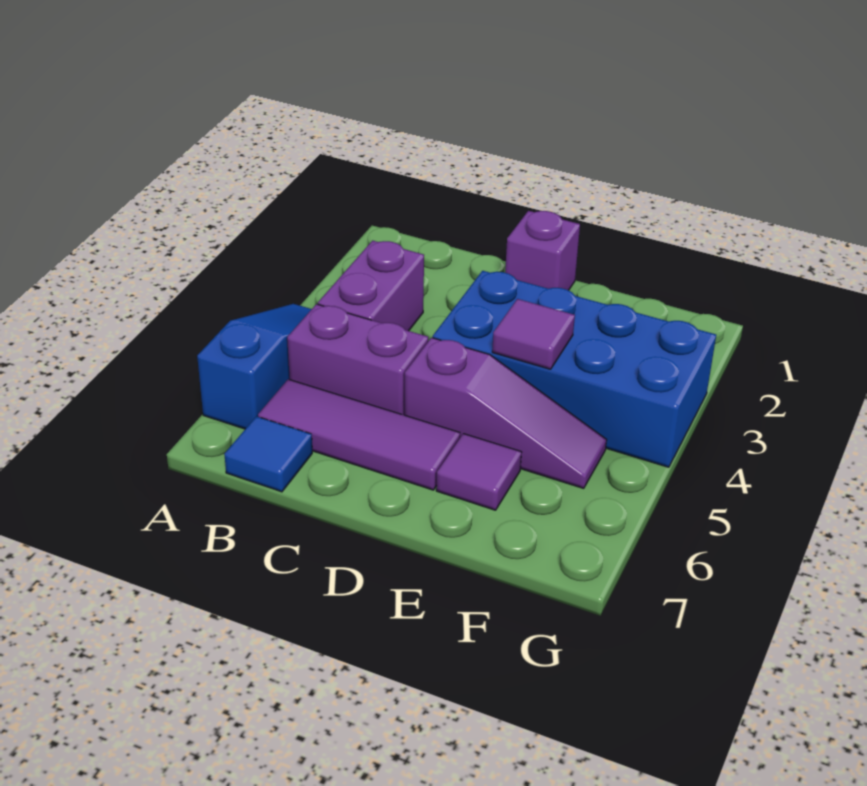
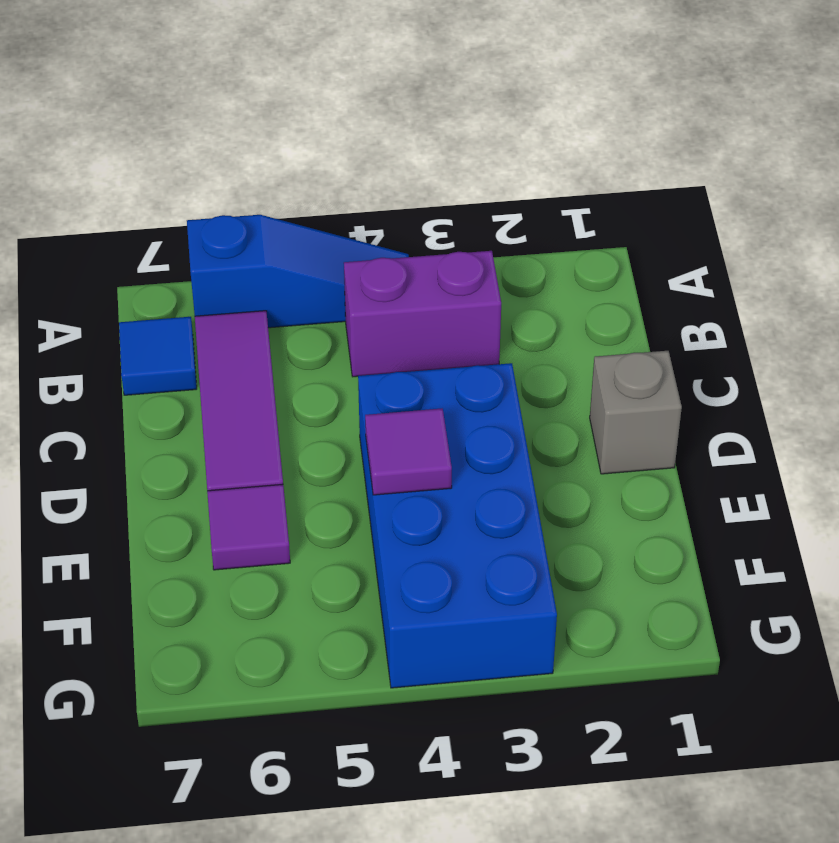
purple 1x2 brick [287,304,428,415] -> none
purple 1x1 brick [505,211,580,290] -> grey 1x1 brick [590,351,682,474]
purple 1x3 slope [405,338,607,488] -> none

